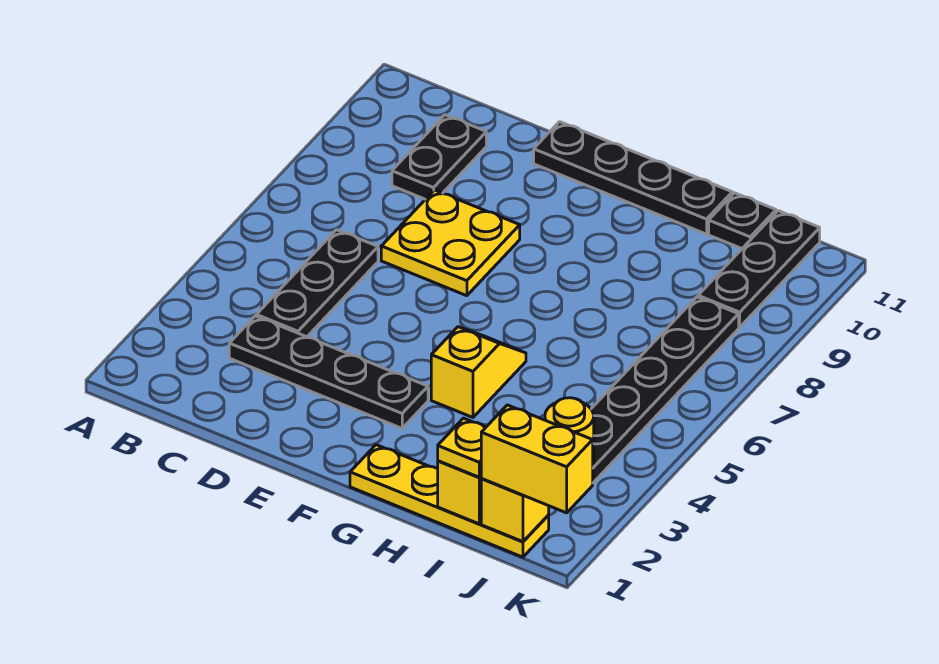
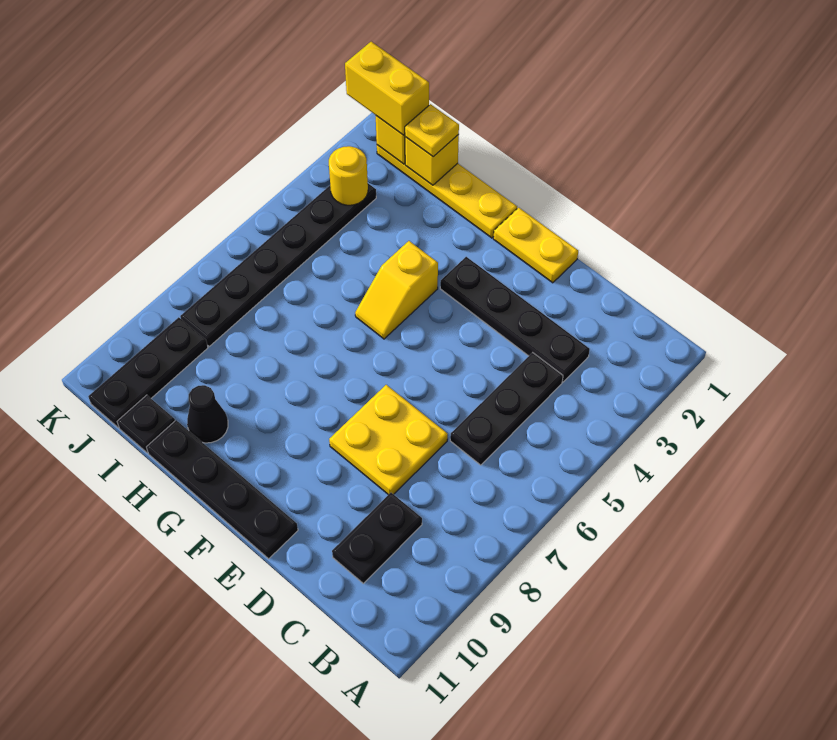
none -> yellow 1x2 plate [493,208,578,283]
none -> black 1x1 cone [187,385,228,443]

